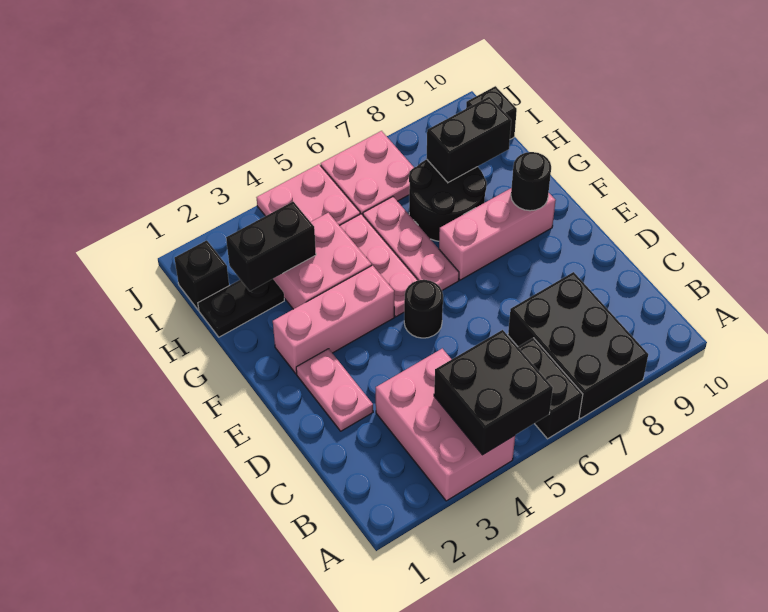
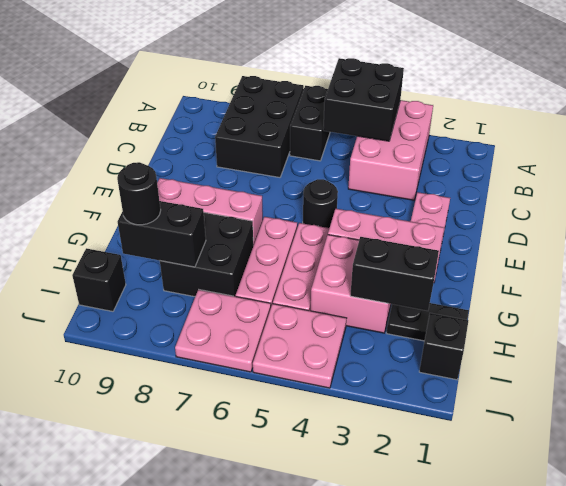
black 1x1 round brick [511,152,551,211] -> black 1x1 round brick moved to [117,162,161,225]
black 2x2 round brick [409,159,487,241] -> black 2x2 brick [160,213,253,297]

